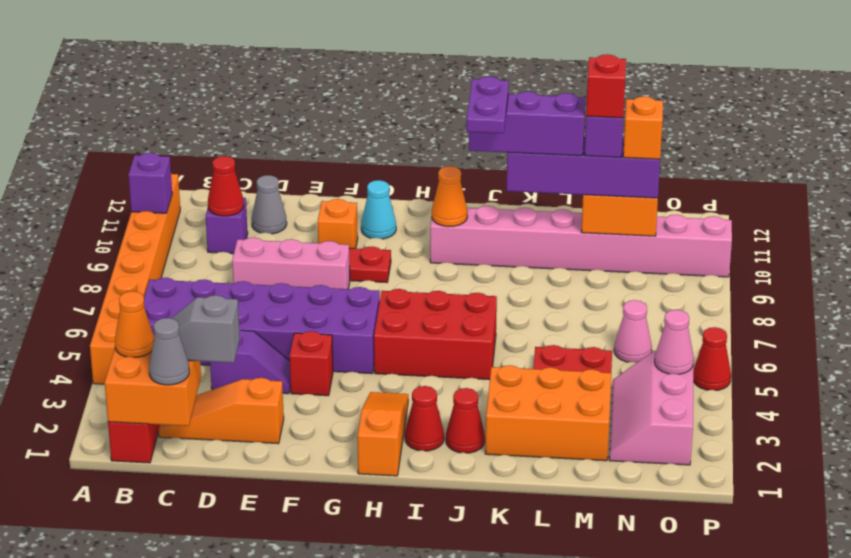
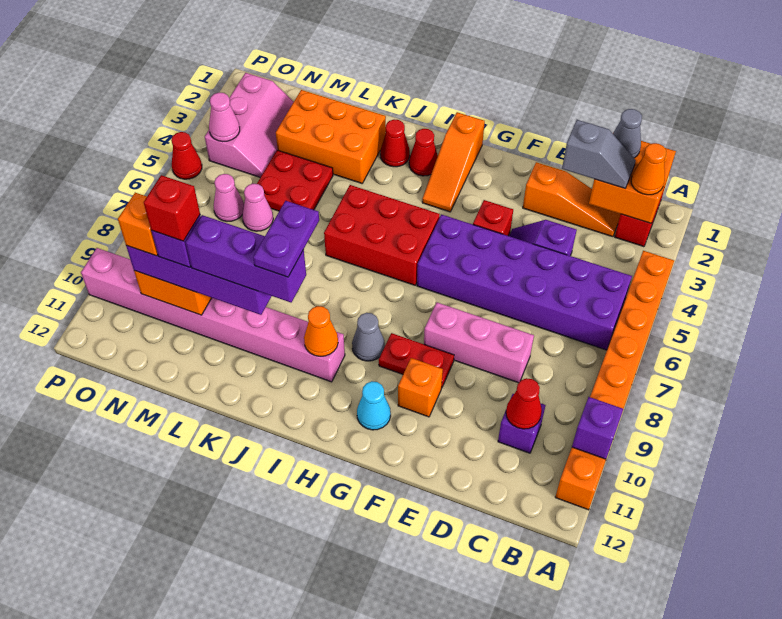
grey 1x1 cone [252,175,287,234] -> grey 1x1 cone moved to [352,313,385,361]
none -> pink 1x1 cone [242,184,273,231]

